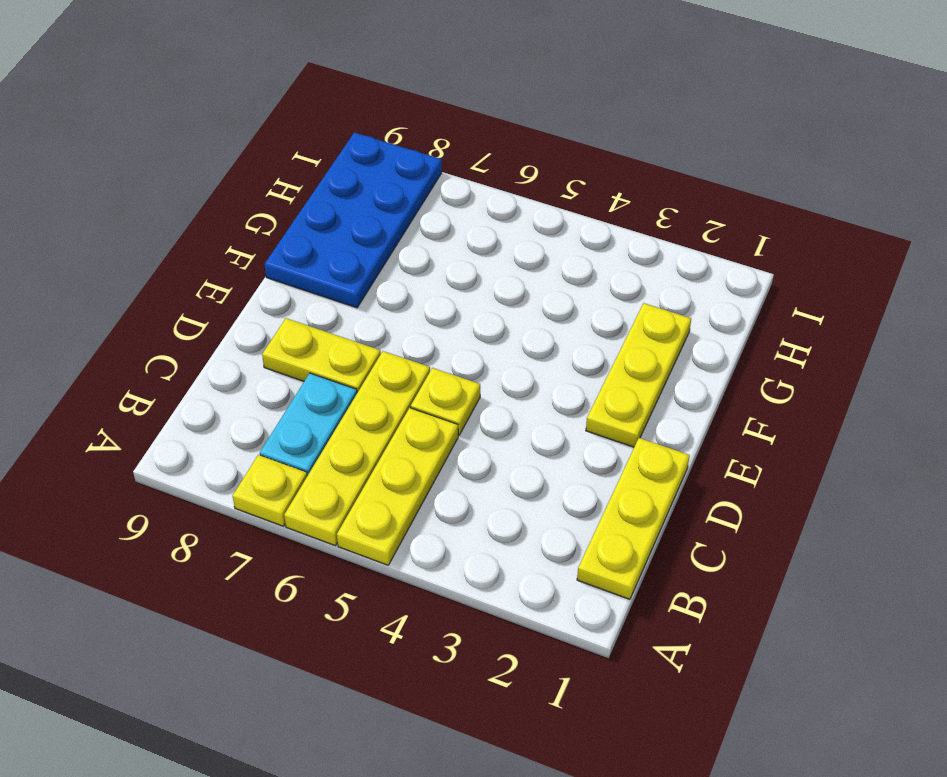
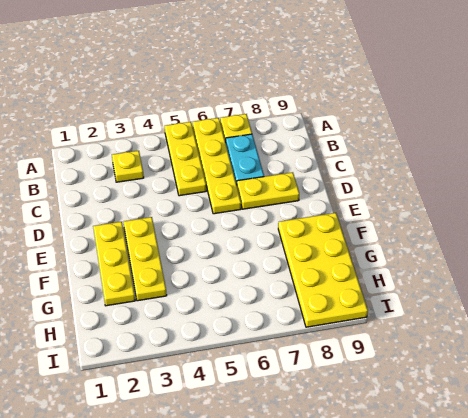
yellow 1x3 plate [577,438,690,599] -> yellow 1x3 plate moved to [124,217,167,301]
yellow 1x1 plate [411,368,480,435] -> yellow 1x1 plate moved to [112,151,144,182]
blue 2x4 plate [264,133,442,308] -> yellow 2x4 plate [278,213,368,327]

